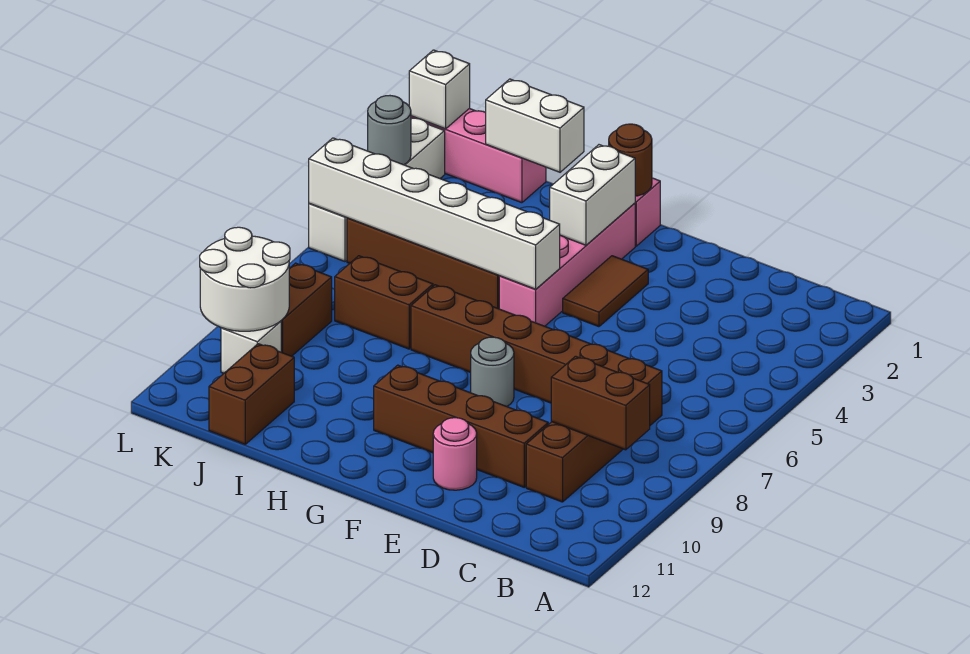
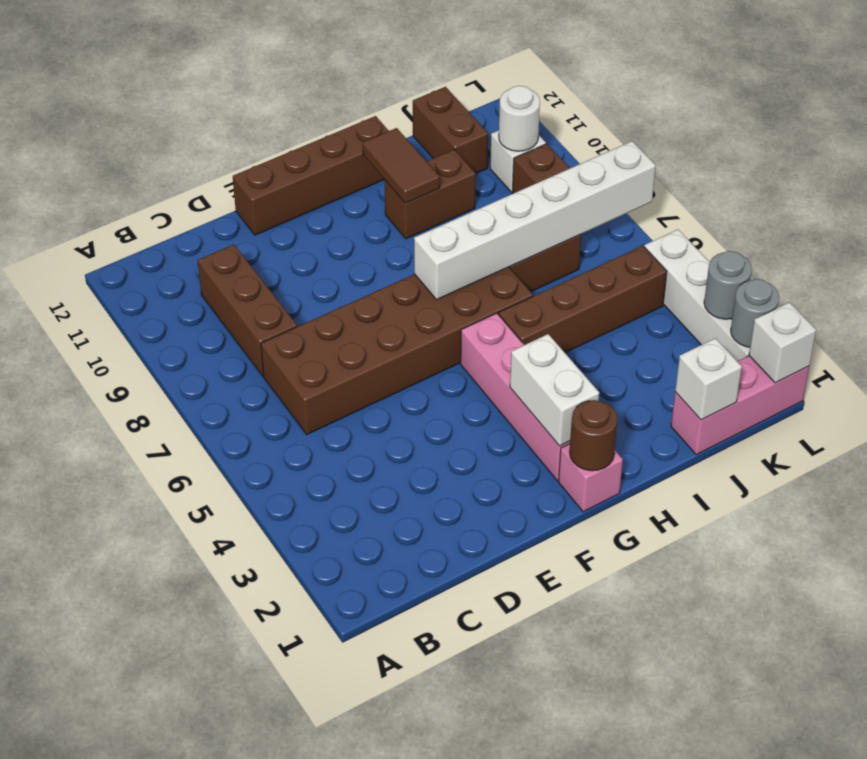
brown 1x2 brick [551,356,650,450] -> brown 1x2 brick moved to [384,150,476,239]
brown 1x6 brick [411,285,662,425] -> brown 2x6 brick [261,267,533,434]
brown 1x4 brick [374,365,548,487] -> brown 1x4 brick moved to [233,116,389,235]
pink 1x1 round brick [433,418,477,490] -> none
brown 1x2 tile [563,256,648,327] -> brown 1x2 tile moved to [363,128,440,203]
grey 1x1 round brick [471,337,514,406] -> grey 1x1 round brick moved to [731,279,779,347]
white 1x6 brick [309,138,560,289] -> white 1x6 brick moved to [414,141,656,300]
white 1x2 brick [486,79,584,172] -> white 1x1 brick [675,338,742,420]
white 2x2 round brick [200,227,290,331] -> white 1x1 round brick [499,86,540,151]

